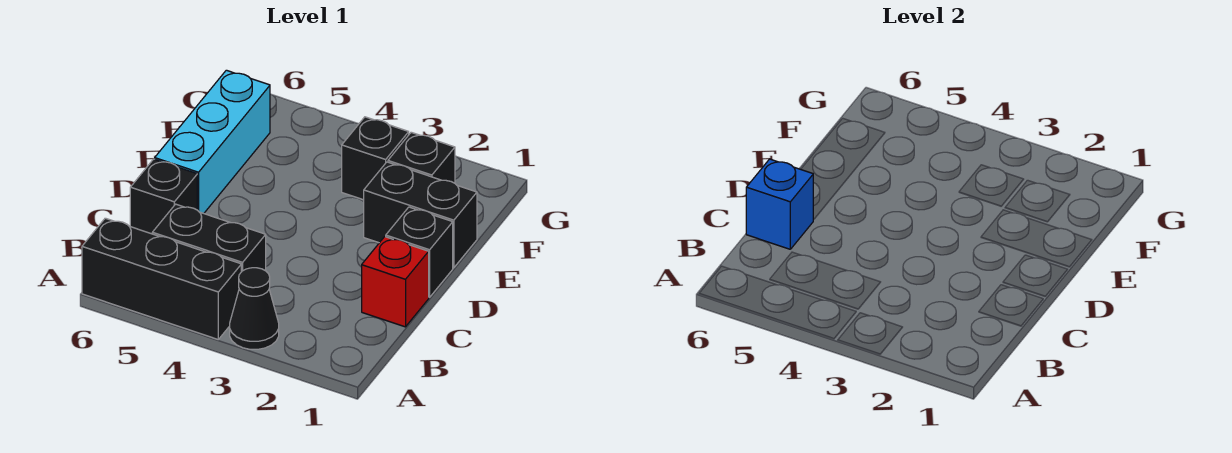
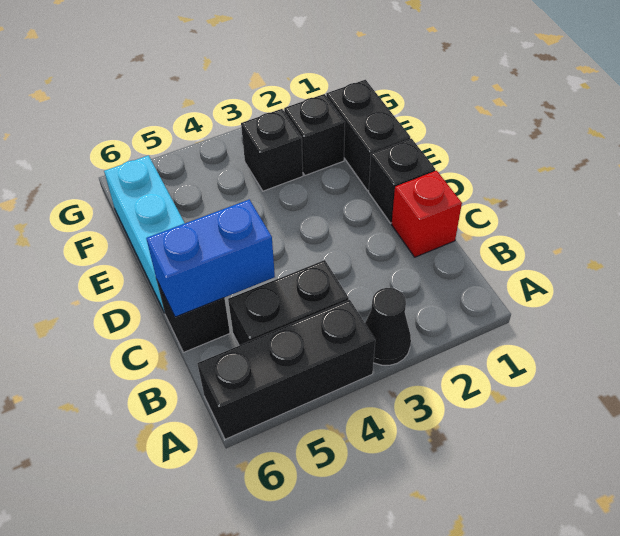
blue 1x1 brick [746,159,813,249] -> blue 1x2 brick [146,199,275,317]
black 1x2 brick [364,162,477,268] -> black 1x2 brick turned to [326,80,410,191]

